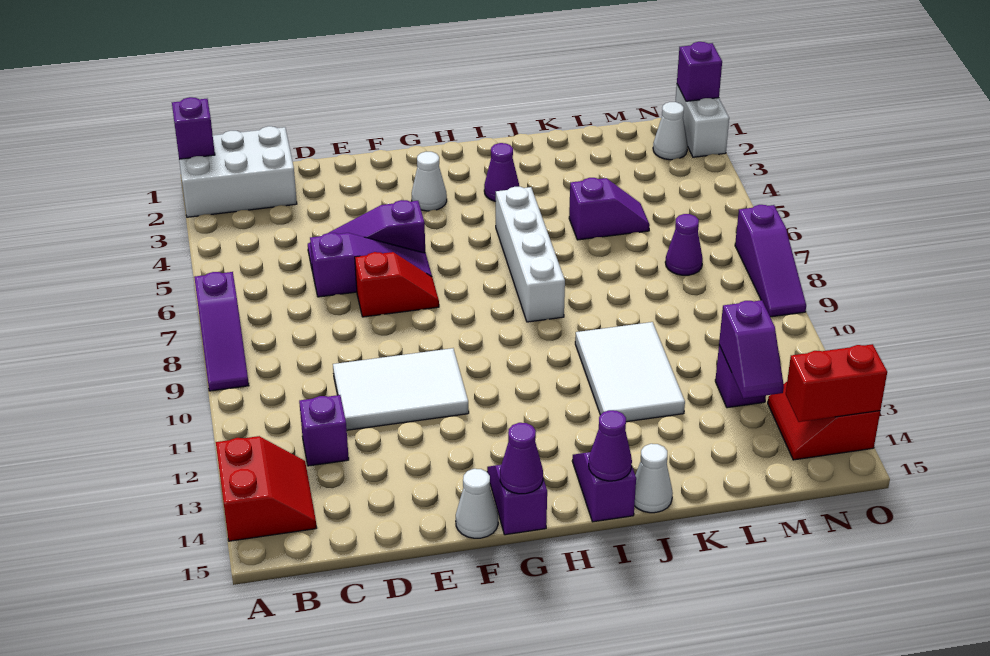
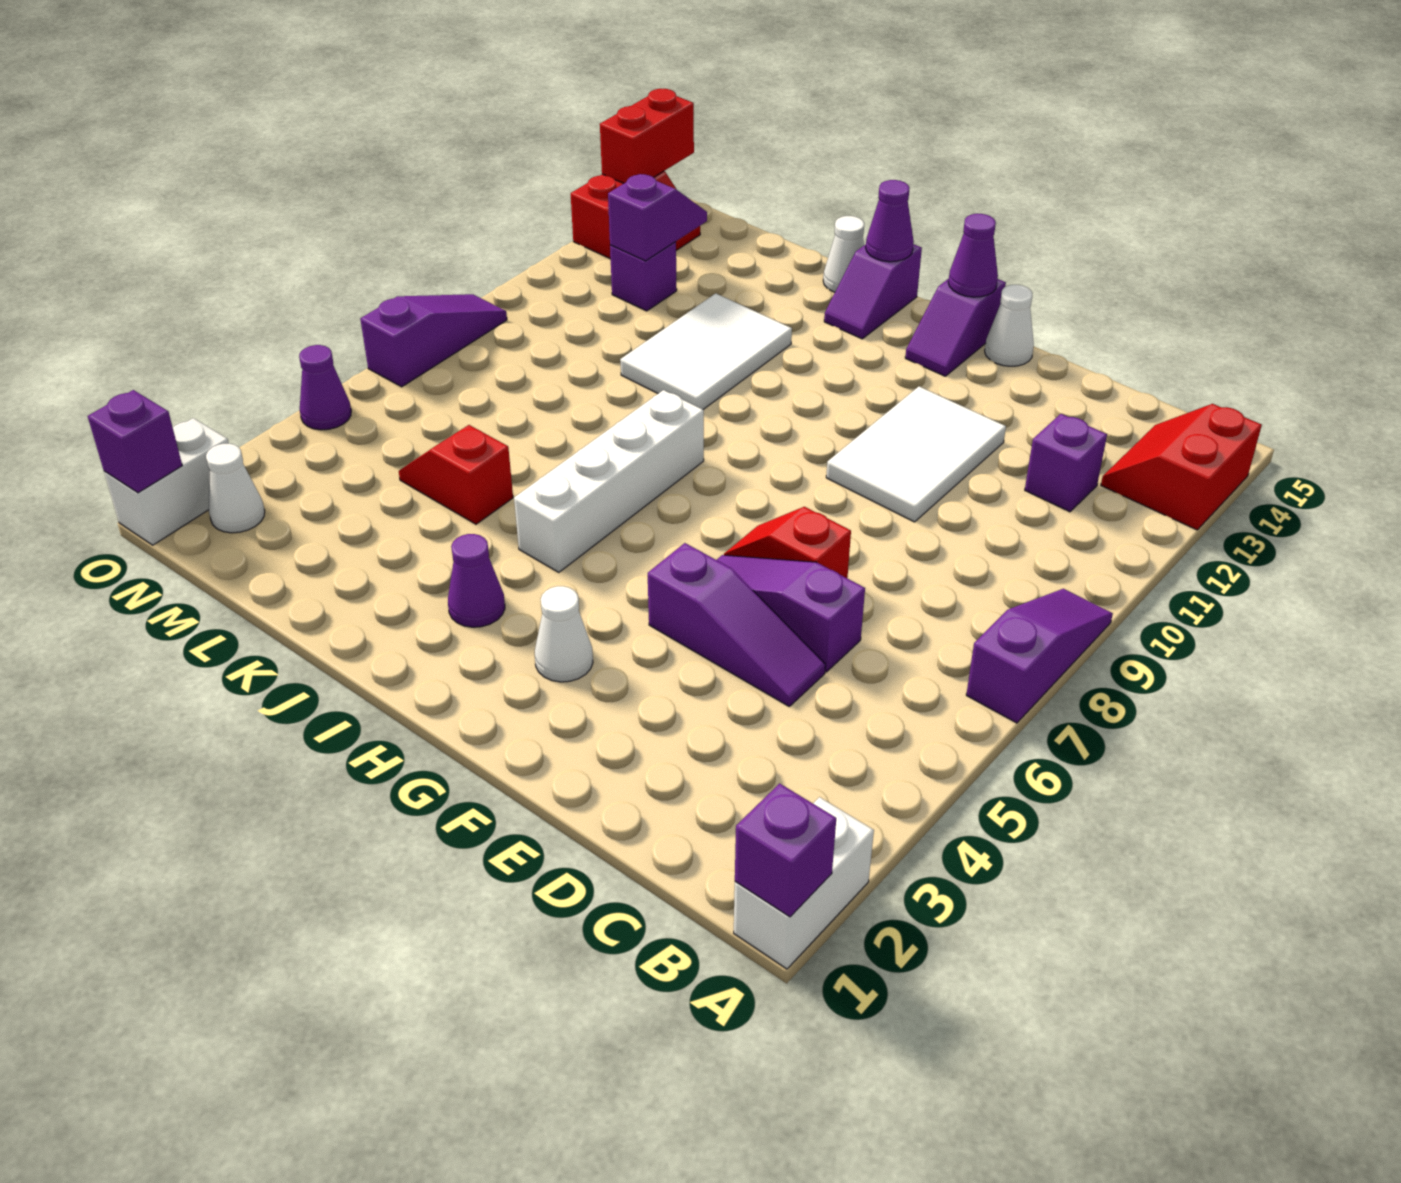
white 2x3 brick [179,126,297,217] -> white 1x2 brick [734,797,874,969]
white 2x3 tile [333,348,469,430] -> white 2x3 tile turned to [826,386,1006,522]
purple 1x2 slope [569,178,650,240] -> red 1x2 slope [399,425,513,524]
purple 1x1 cone [665,214,703,275] -> purple 1x1 cone moved to [299,345,351,430]
red 1x2 brick [786,344,887,422] -> red 1x2 brick turned to [600,89,694,184]

